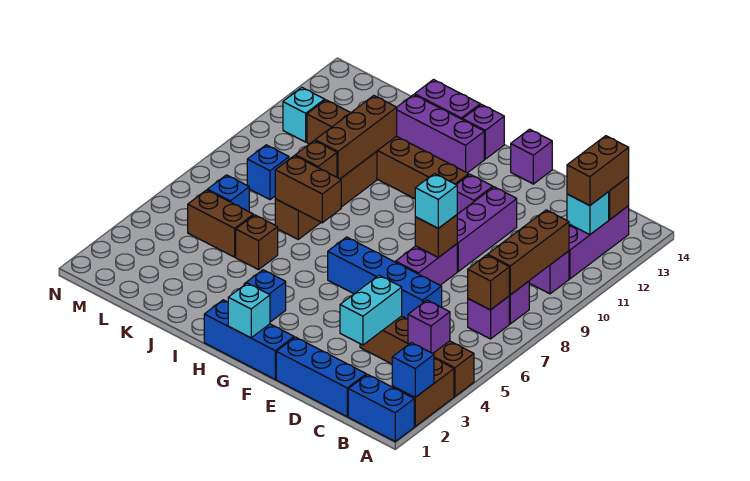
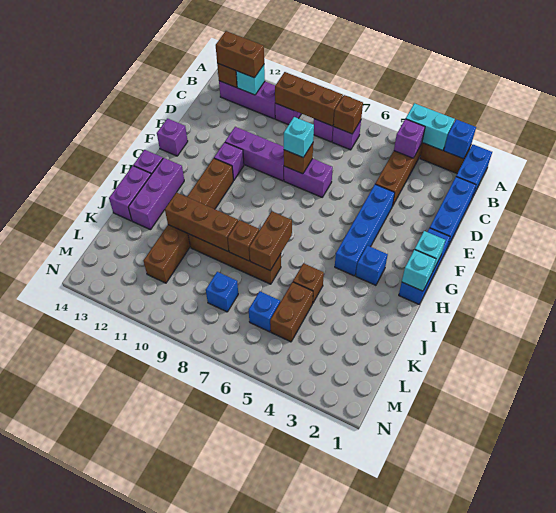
cyan 1x2 brick [340,275,402,345] -> cyan 1x2 brick moved to [406,103,455,151]
blue 1x4 brick [328,237,442,319] -> blue 1x4 brick moved to [335,184,395,276]
cyan 1x1 brick [283,87,325,142] -> cyan 1x1 brick moved to [402,250,436,291]

